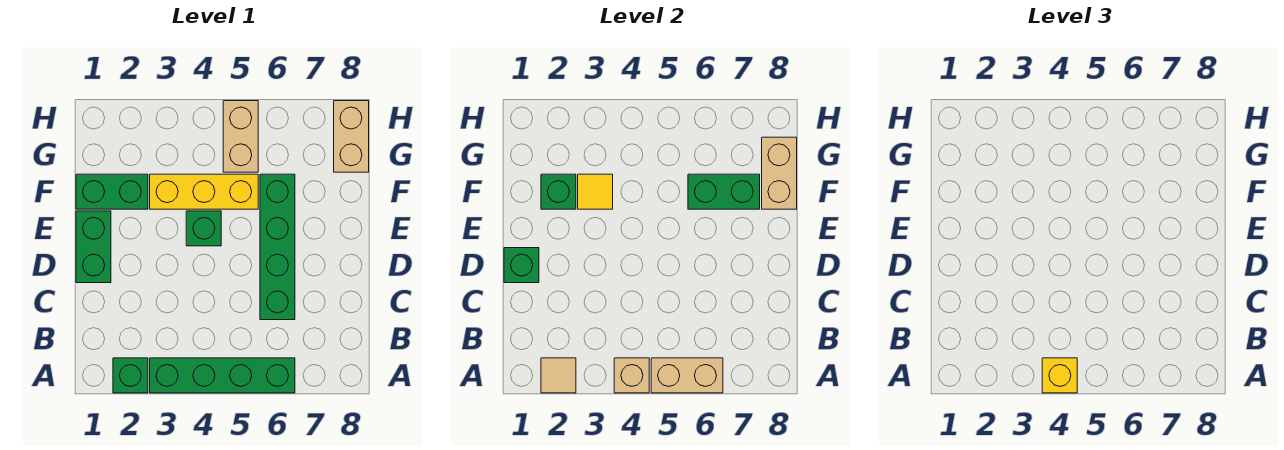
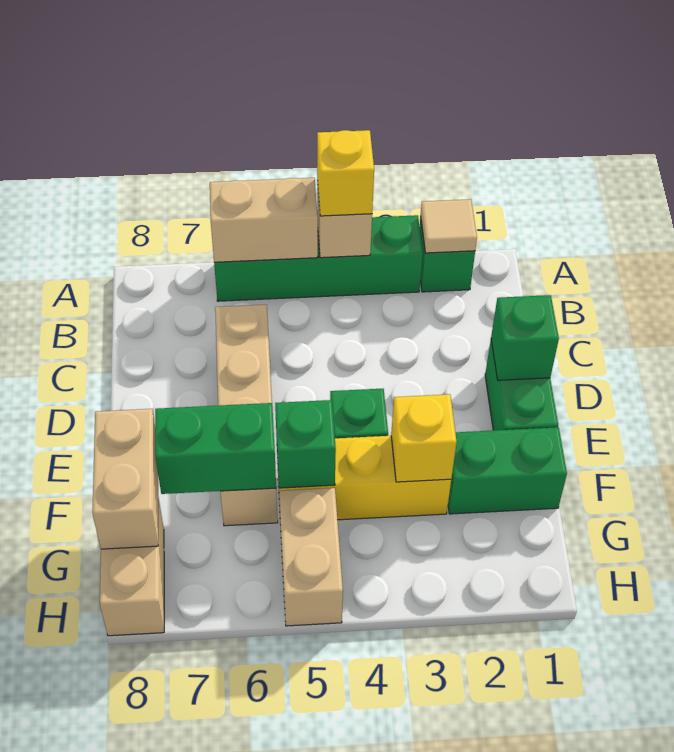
green 1x4 brick [260,174,295,320] -> tan 1x4 brick [215,305,278,526]
green 1x1 brick [541,174,576,209] -> green 1x1 brick moved to [275,400,336,488]
yellow 1x1 tile [578,174,613,209] -> yellow 1x1 brick [391,394,457,482]

